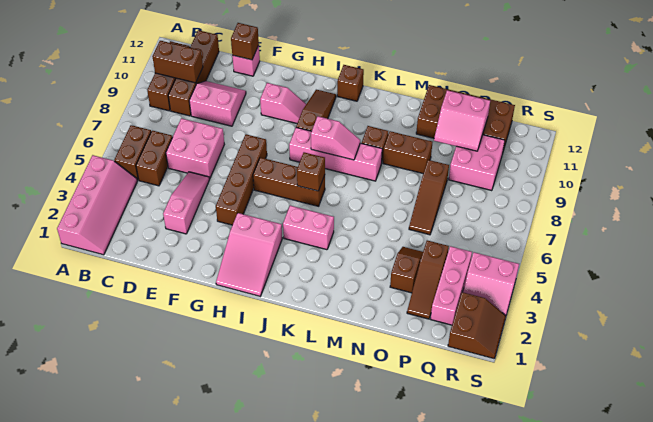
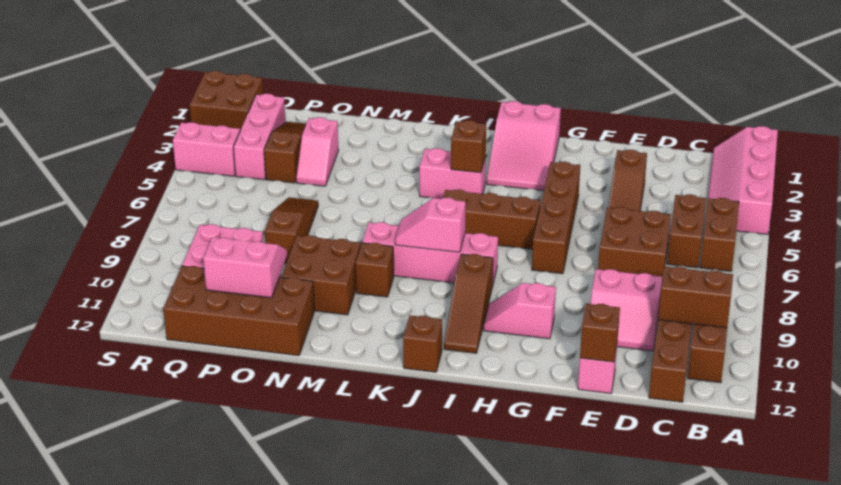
pink 2x2 brick [166,118,224,179] -> brown 2x2 brick [598,207,671,278]
pink 1x3 slope [163,172,210,234] -> brown 1x3 slope [609,150,647,211]
pink 2x3 slope [216,213,282,296] -> pink 2x3 slope turned to [487,101,561,191]
brown 1x1 brick [297,152,325,191] -> brown 1x1 brick moved to [451,120,486,173]
brown 1x2 brick [383,131,432,173] -> brown 2x2 brick [282,235,361,315]
brown 1x2 slope [390,247,423,293] -> pink 1x2 slope [296,117,339,186]
brown 2x2 slope [448,292,506,359] -> brown 2x2 brick [190,71,263,129]

